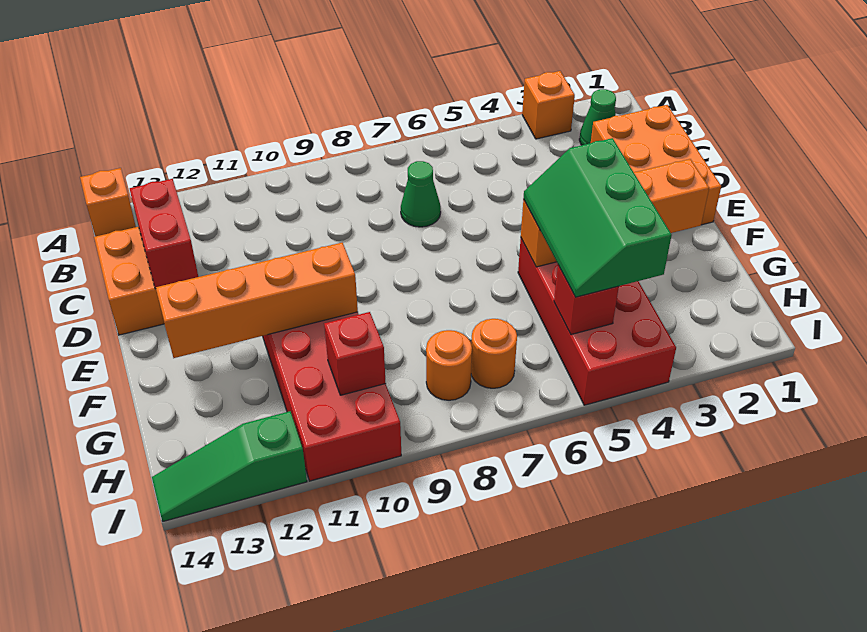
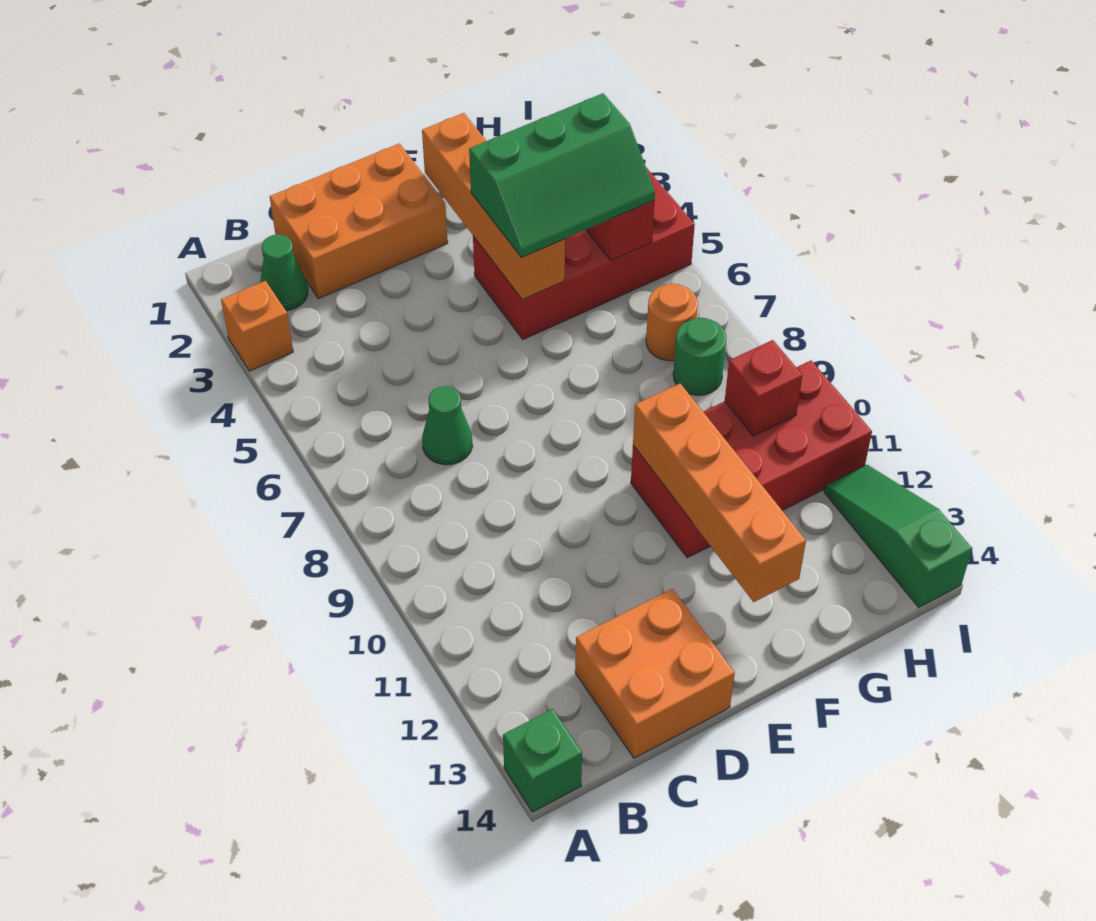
orange 1x1 brick [80,168,136,236] -> green 1x1 brick [503,709,582,812]
red 1x2 brick [130,179,198,289] -> none
orange 1x1 round brick [426,330,472,400] -> green 1x1 round brick [673,318,726,395]
green 1x3 slope [152,411,307,521] -> green 1x3 slope turned to [824,465,972,607]

